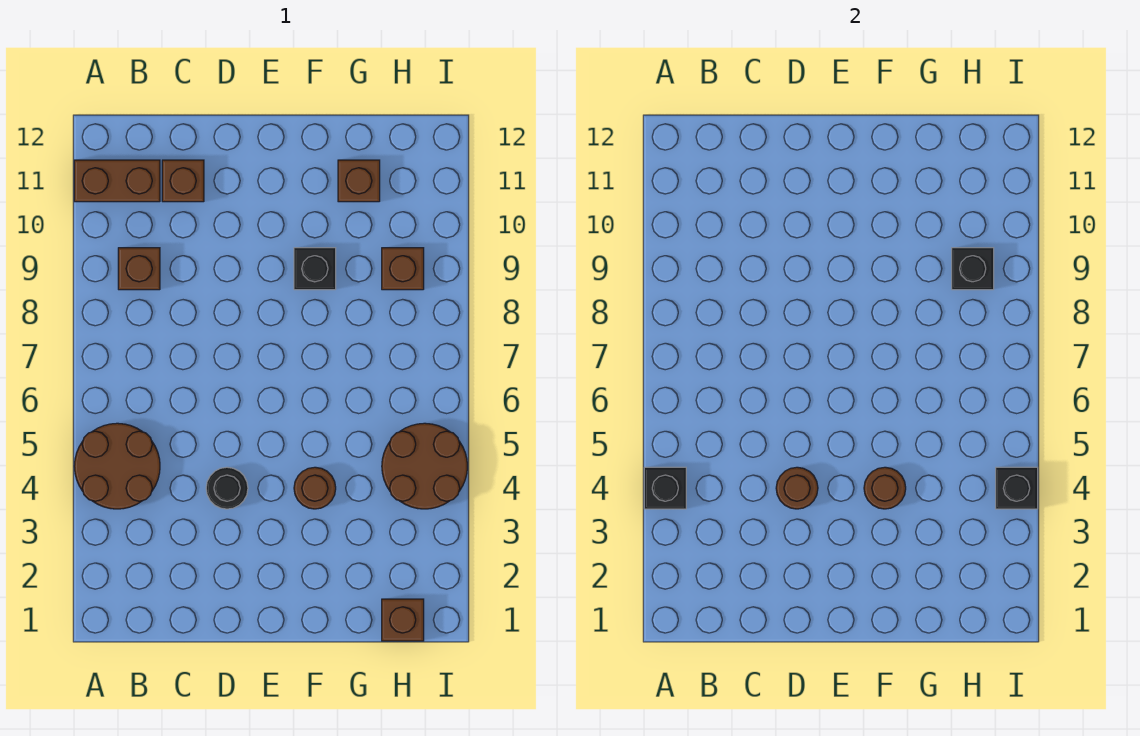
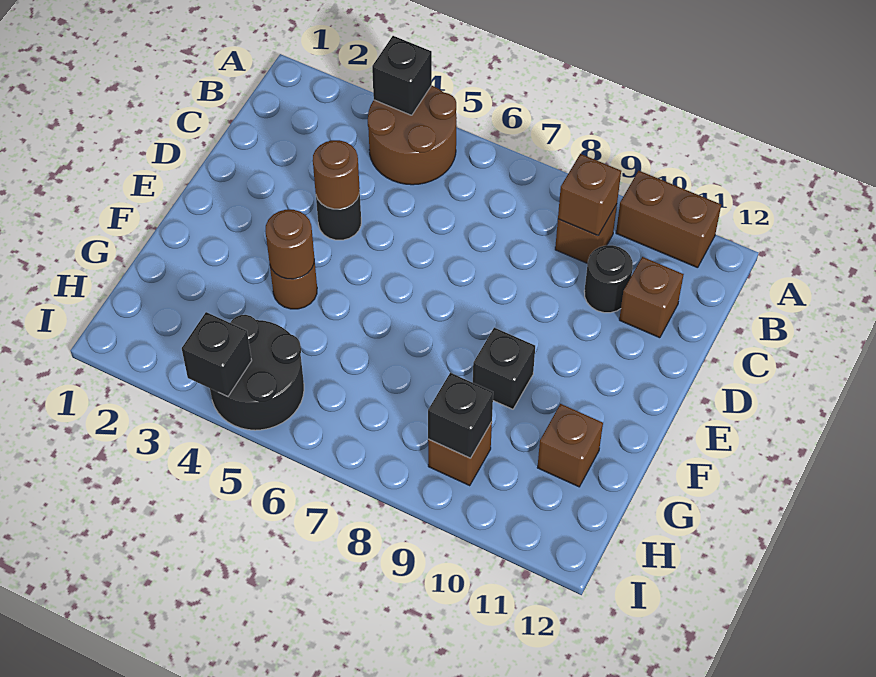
brown 1x2 brick [74,160,160,202] -> brown 1x2 brick turned to [616,171,721,268]
none -> black 1x1 round brick [584,245,633,313]
brown 1x1 brick [382,599,424,641] -> brown 1x1 brick moved to [558,154,621,236]
brown 2x2 round brick [382,423,467,509] -> black 2x2 round brick [210,315,304,430]

